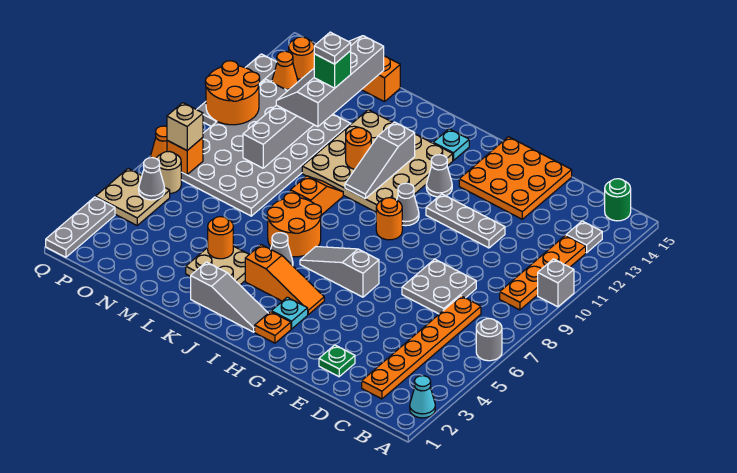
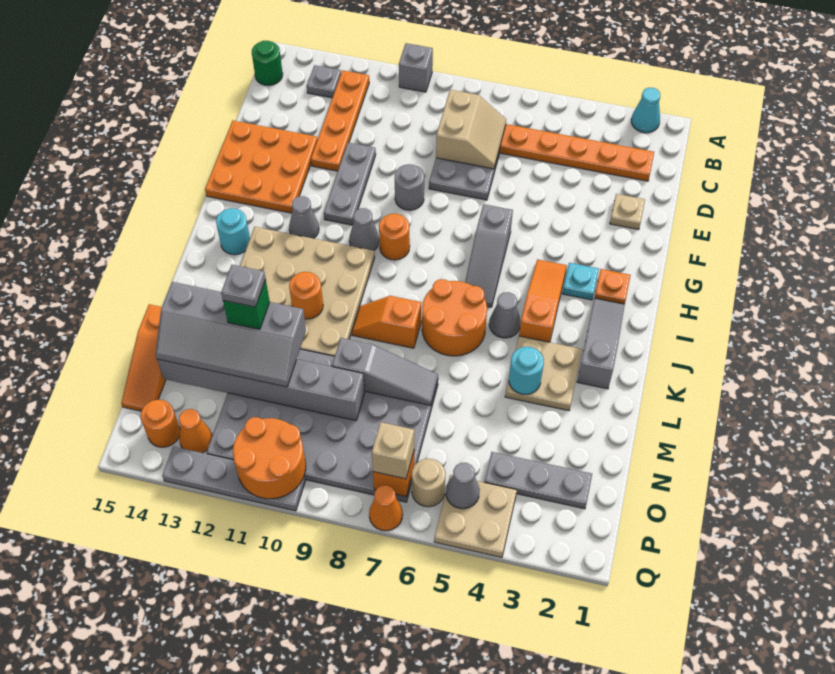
grey 1x1 round brick [476,319,502,361] -> grey 1x1 round brick moved to [395,164,424,210]
orange 1x4 plate [500,235,586,310] -> orange 1x4 plate turned to [311,70,369,171]
none -> tan 2x2 slope [436,90,506,169]
green 1x1 plate [319,345,355,377] -> tan 1x1 plate [610,194,645,230]
cyan 1x1 plate [433,129,469,161] -> cyan 1x1 round brick [216,208,250,255]
grey 1x3 slope [345,122,415,199] -> grey 1x3 slope moved to [332,338,438,405]
orange 1x1 round brick [207,217,233,259] -> cyan 1x1 round brick [509,347,544,395]
grey 1x3 plate [46,197,115,257] -> grey 1x3 plate moved to [484,452,592,509]

